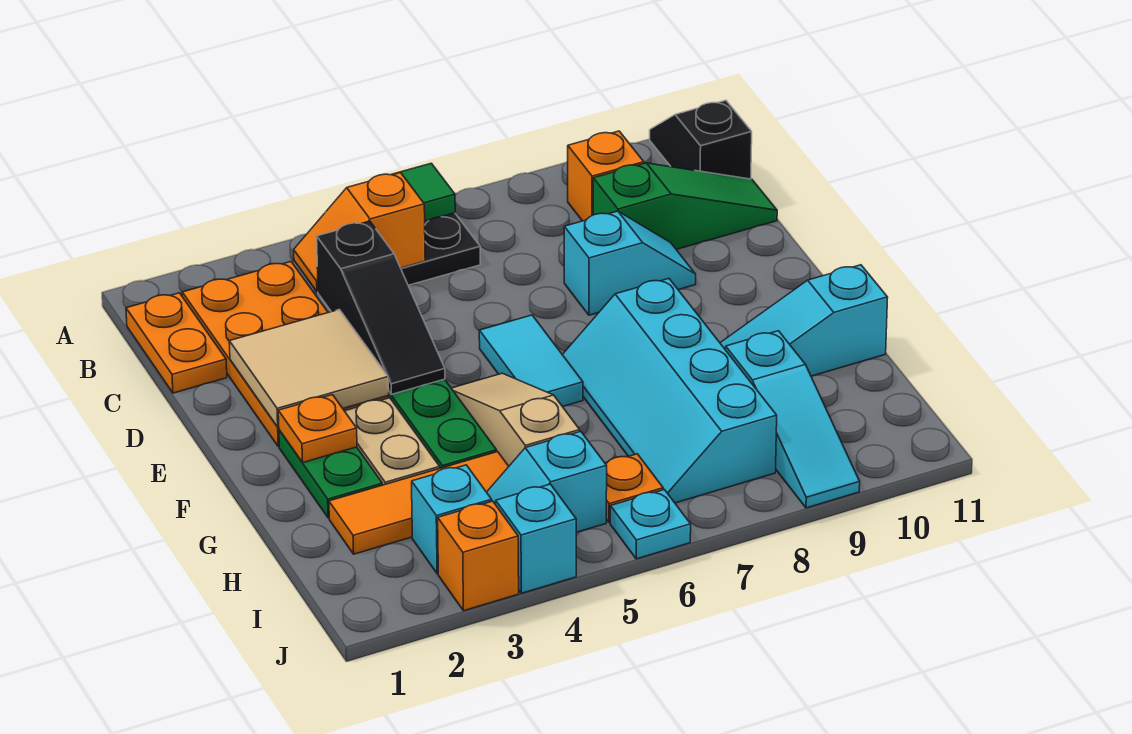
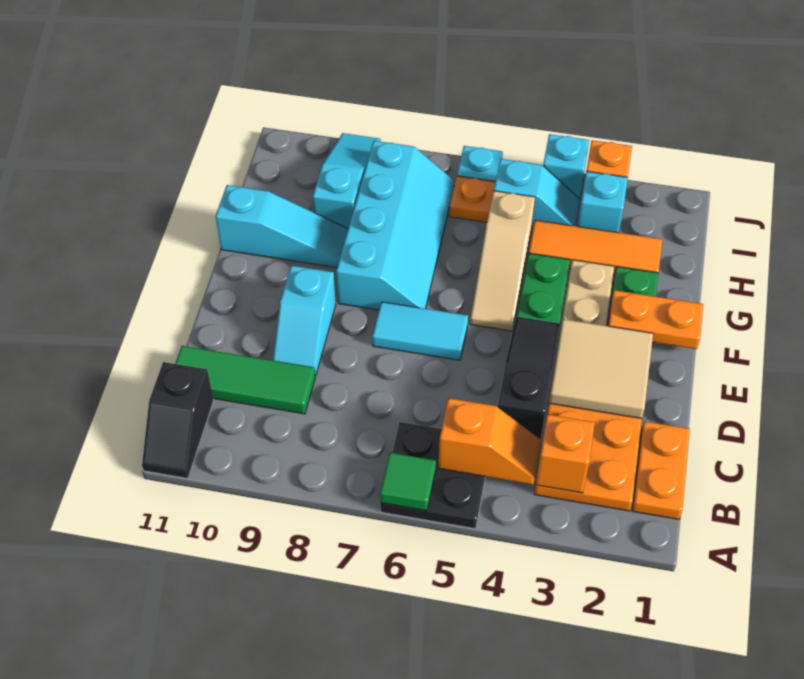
orange 1x1 brick [568,131,644,221] -> orange 1x1 brick moved to [536,414,595,493]
green 1x3 slope [593,163,777,250] -> green 1x3 tile [175,346,315,414]
cyan 1x2 slope [564,211,696,315] -> cyan 1x2 slope turned to [273,266,336,376]
cyan 1x2 tile [479,315,583,406] -> cyan 1x2 tile turned to [372,302,468,360]
orange 1x1 plate [278,395,357,463] -> orange 1x2 plate [608,290,703,349]

